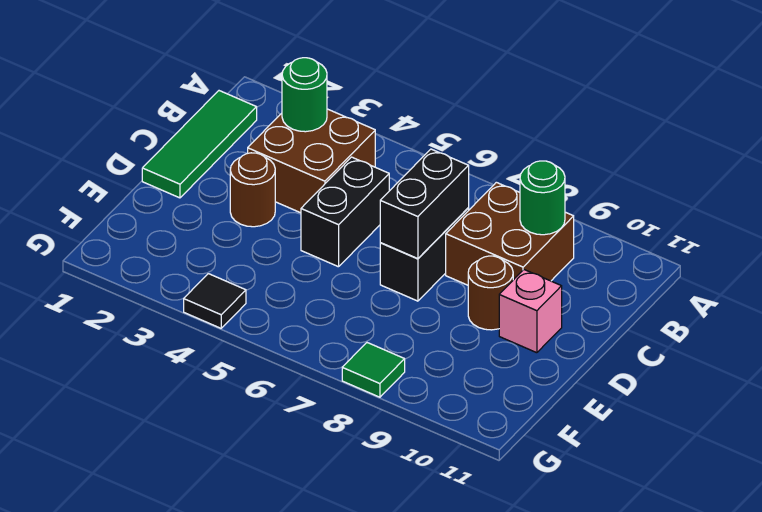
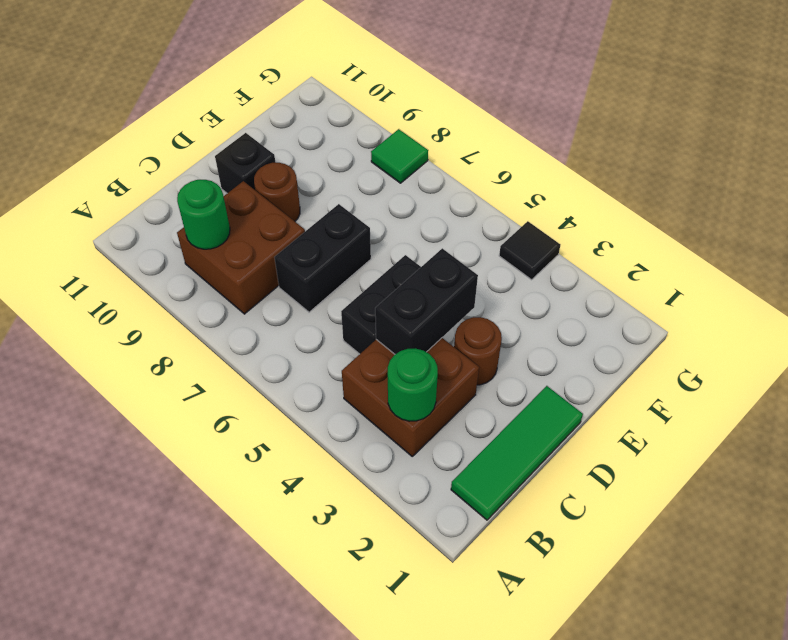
black 1x2 brick [380,149,469,259] -> black 1x2 brick moved to [375,248,478,354]
pink 1x1 brick [499,270,562,353] -> black 1x1 brick [215,133,275,193]

